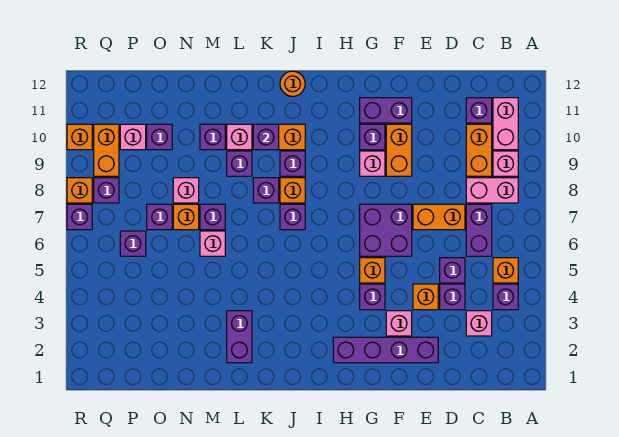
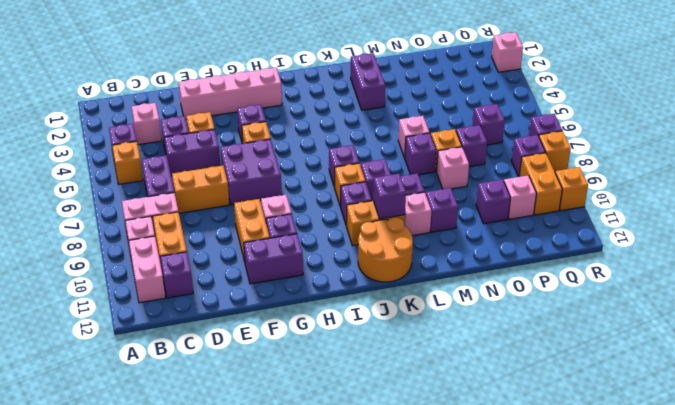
purple 1x1 brick [440,258,465,283] -> purple 1x2 brick [164,129,220,176]
purple 1x4 brick [333,337,438,363] -> pink 1x4 brick [179,68,282,120]
pink 1x1 brick [386,311,412,336] -> pink 1x1 brick moved to [492,32,523,72]
orange 1x1 round brick [280,71,305,97] -> orange 2x2 round brick [358,217,413,282]

